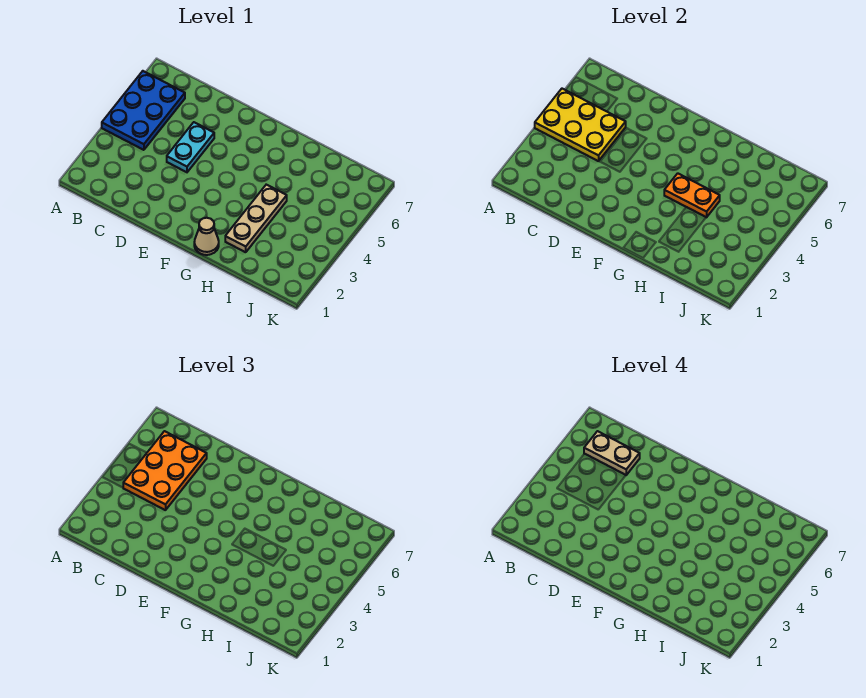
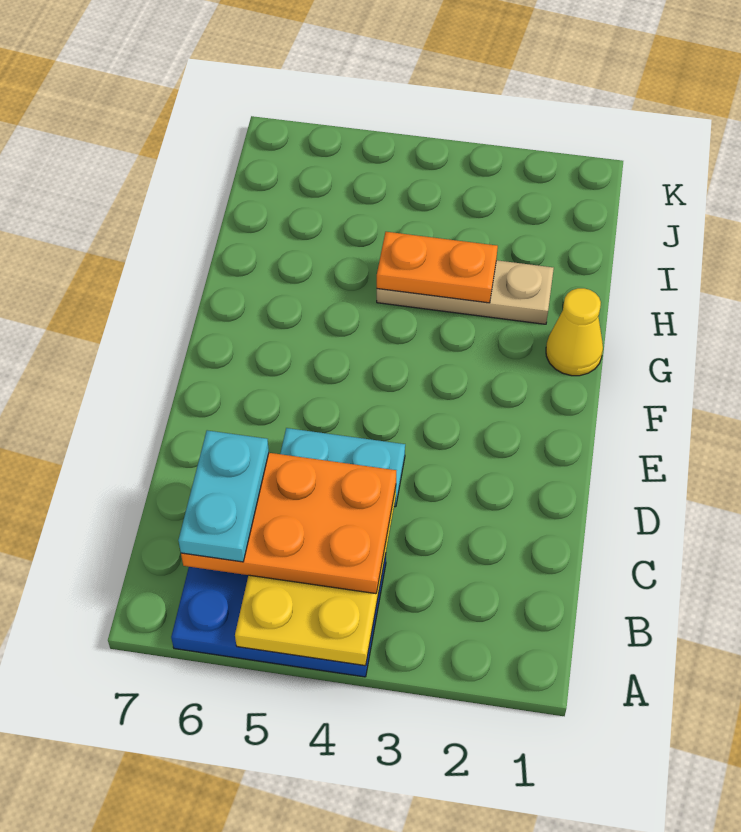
tan 1x2 plate [584,431,640,475] -> cyan 1x2 plate [178,430,269,562]
tan 1x1 cone [194,218,219,255] -> yellow 1x1 cone [546,288,603,376]
orange 1x2 plate [664,173,720,217] -> orange 1x2 plate turned to [377,232,498,303]

